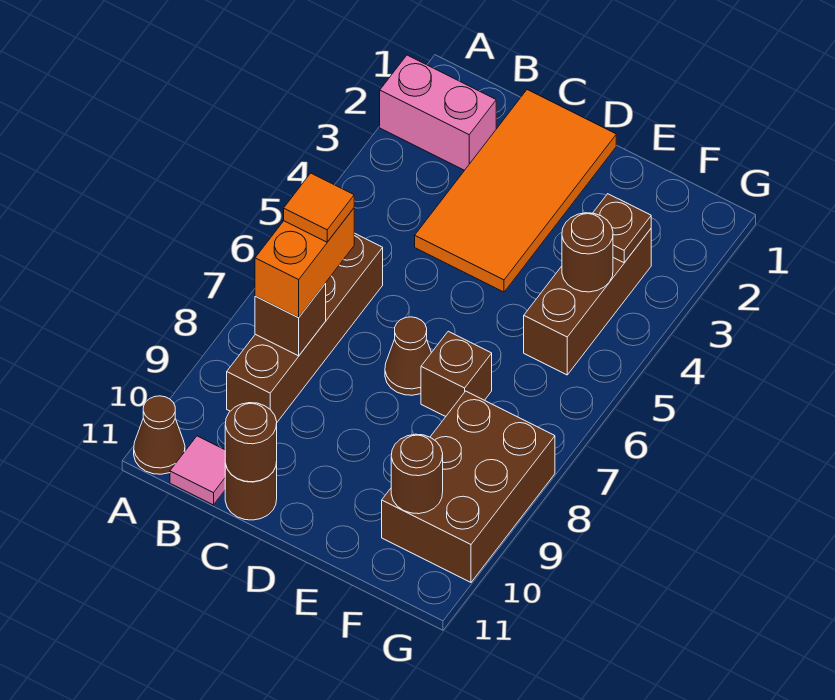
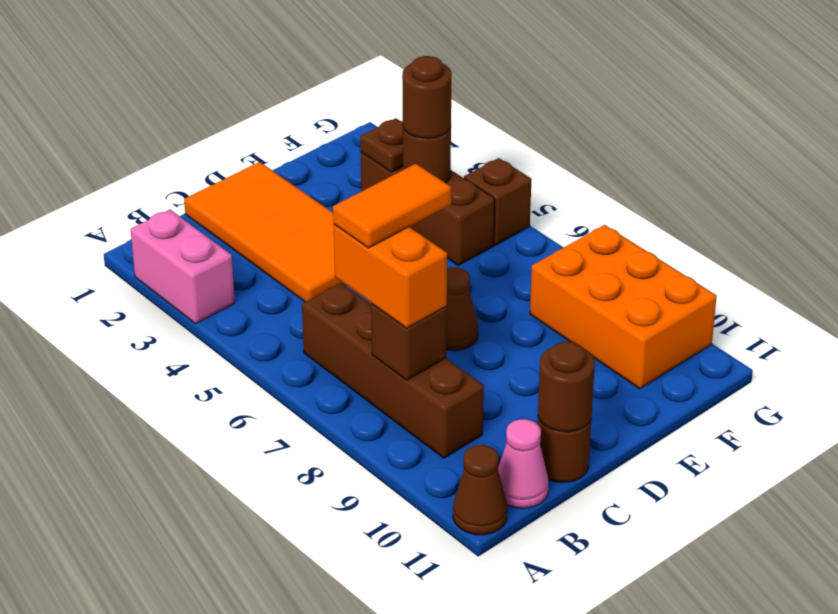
pink 1x2 brick [380,55,496,170] -> pink 1x2 brick turned to [131,210,235,324]
orange 1x1 tile [284,173,354,242] -> orange 1x2 tile [333,164,451,248]
pink 1x1 tile [170,436,225,505] -> pink 1x1 cone [498,419,549,508]
brown 1x1 brick [421,331,492,416] -> brown 1x1 brick moved to [464,158,531,245]
brown 2x3 brick [382,391,555,582] -> orange 2x3 brick [530,225,717,389]
brown 1x1 round brick [391,434,443,514] -> brown 1x1 round brick moved to [402,56,452,138]

